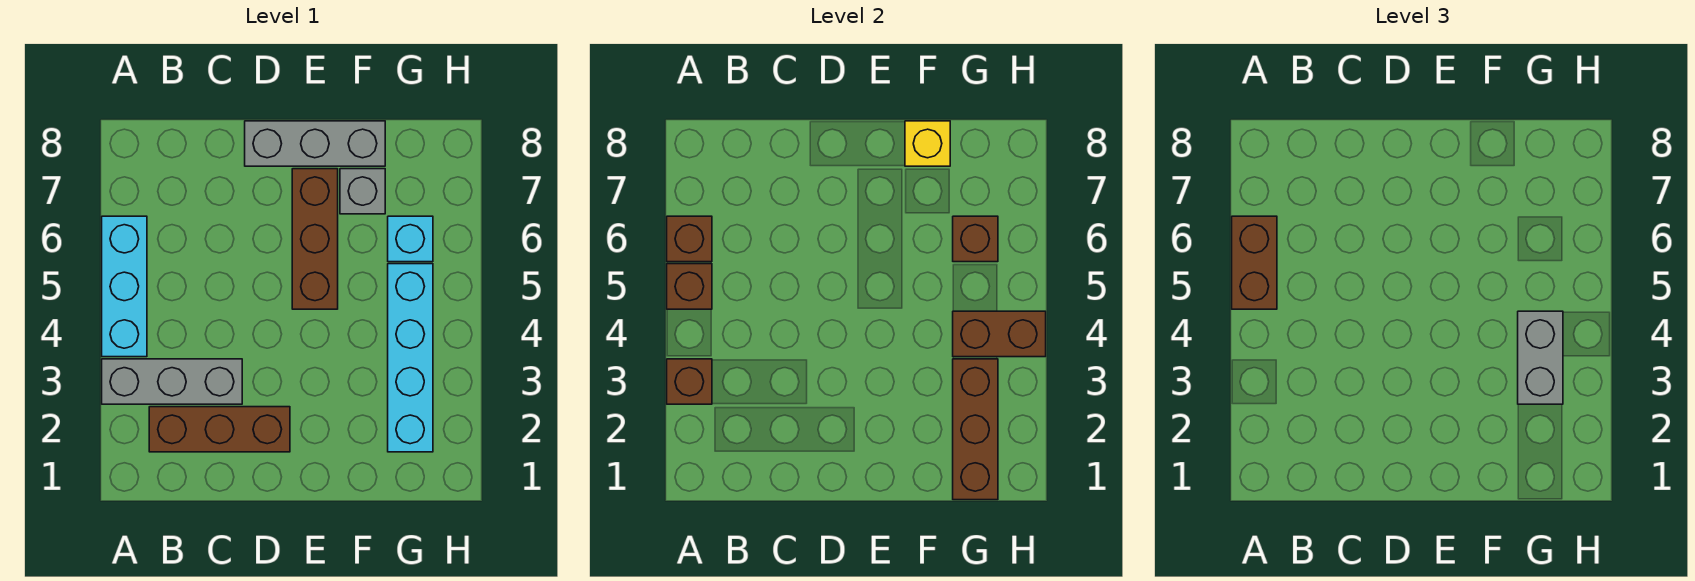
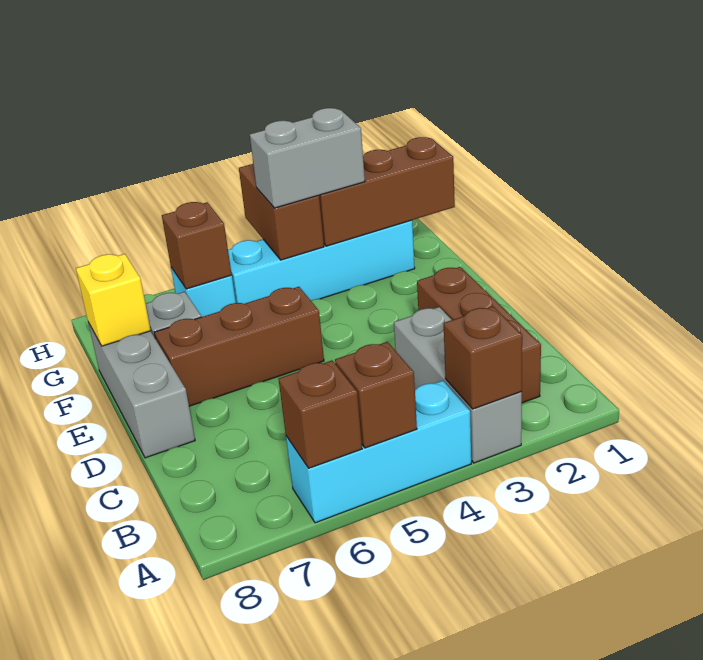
brown 1x2 brick [1232,216,1277,309] -> none

